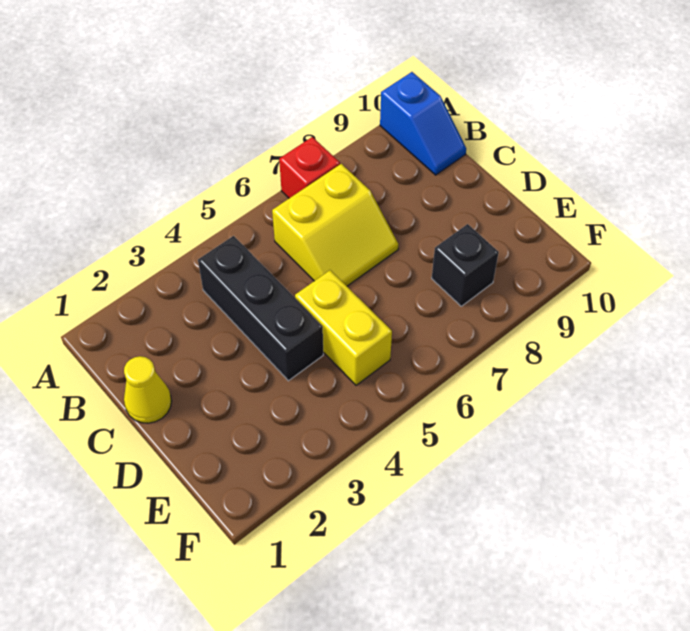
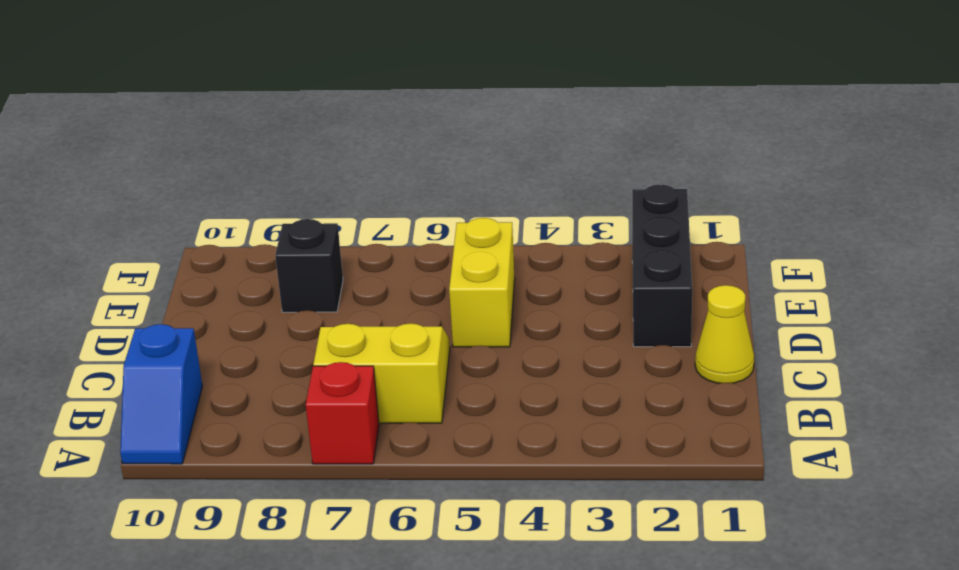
blue 1x2 slope [380,72,466,175] -> blue 1x2 slope turned to [120,324,202,464]
black 1x3 brick [198,236,323,381] -> black 1x3 brick moved to [632,185,692,347]

